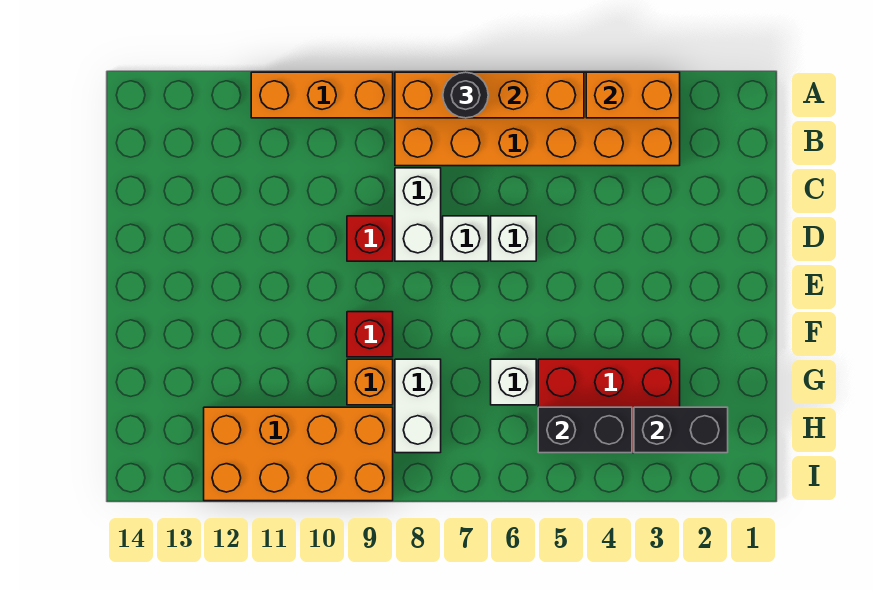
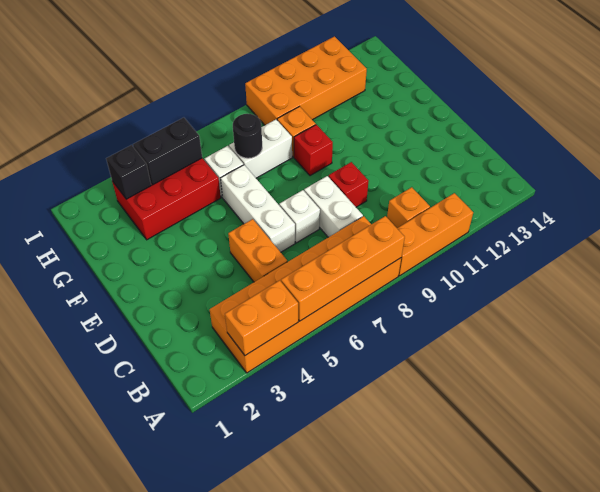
black 1x1 round brick [443,72,488,118] -> black 1x1 round brick moved to [233,114,262,158]
none -> orange 1x1 brick [387,187,430,228]
none -> orange 1x2 brick [228,219,287,282]
white 1x1 brick [491,216,536,261] -> white 1x3 brick [221,165,295,252]
white 1x2 brick [395,359,441,453] -> white 1x2 brick turned to [229,120,292,178]
black 1x2 brick [634,407,728,453] -> black 1x1 brick [106,145,151,199]

